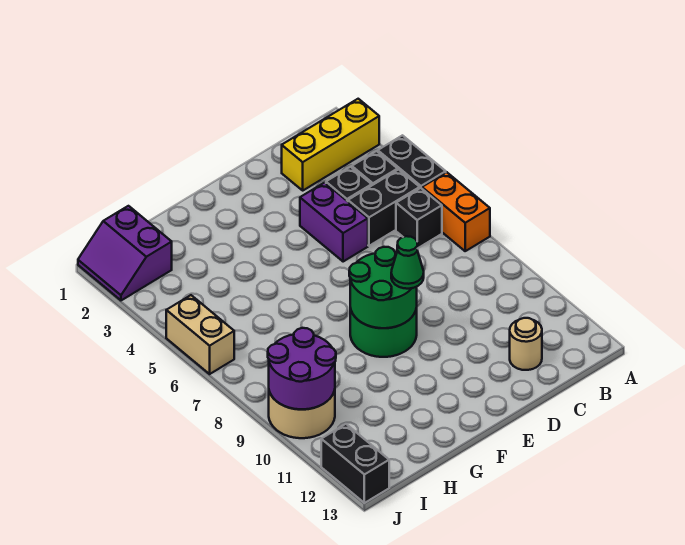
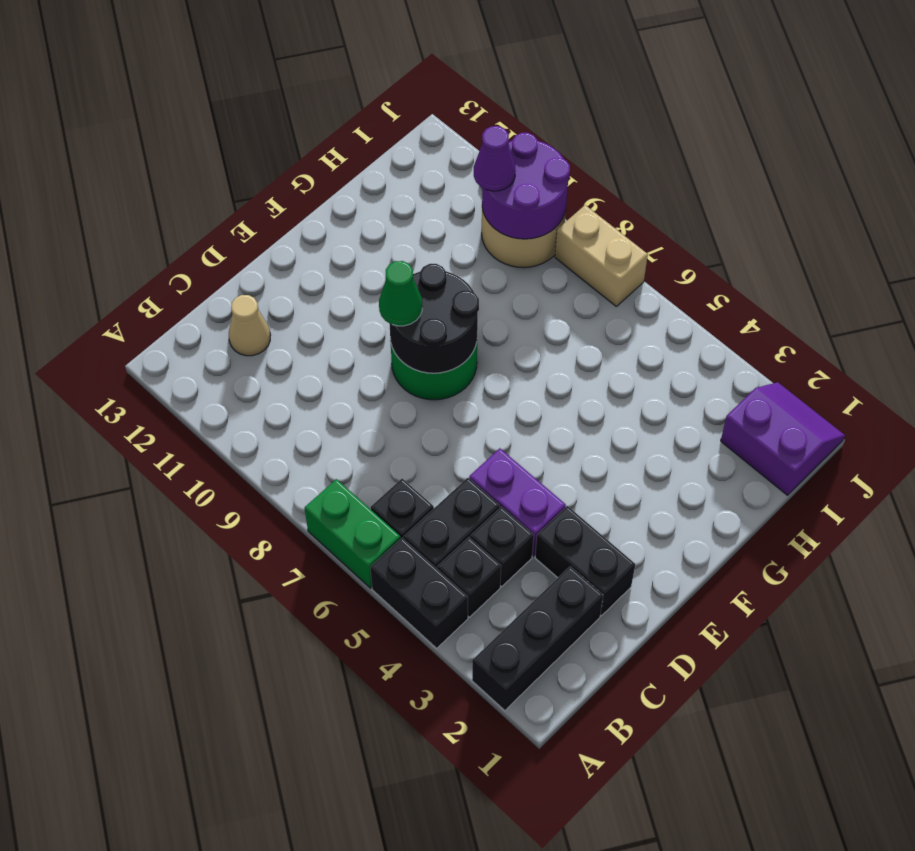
yellow 1x3 brick [282,99,379,190] -> black 1x3 brick [472,566,603,711]
orange 1x2 brick [422,172,490,251] -> green 1x2 brick [305,479,401,588]
tan 1x1 round brick [510,318,542,370] -> tan 1x1 cone [229,295,271,356]
green 2x2 round brick [349,247,417,328] -> black 2x2 round brick [389,264,479,373]
none -> purple 1x1 cone [474,126,516,191]
tan 1x2 brick [166,295,234,374] -> tan 1x2 brick moved to [555,205,648,306]
black 1x2 brick [321,424,389,503] -> black 1x2 brick moved to [535,506,635,616]

